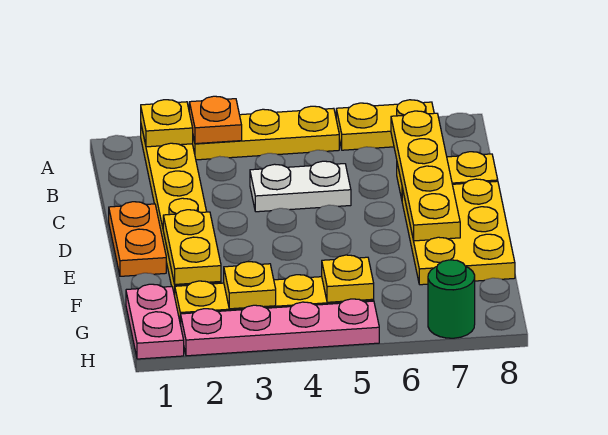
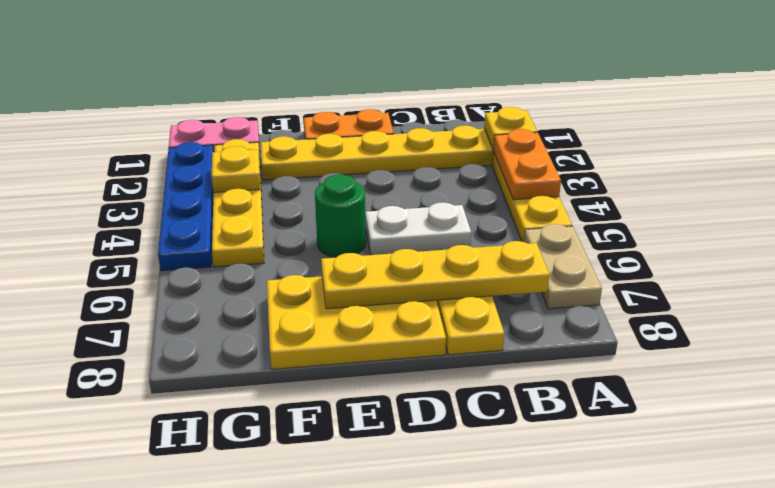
orange 1x1 plate [189,96,242,144] -> orange 1x2 plate [493,129,561,200]
yellow 1x2 plate [336,100,434,150] -> tan 1x2 plate [524,224,602,309]
white 1x2 plate [250,161,351,212] -> white 1x2 plate turned to [365,203,471,255]
yellow 1x2 plate [163,210,221,284] -> none
yellow 1x1 plate [322,255,374,302] -> none
pink 1x4 plate [181,299,379,356] -> blue 1x4 plate [158,142,213,271]
green 1x1 round brick [428,260,475,338] -> green 1x1 round brick moved to [315,175,366,258]

